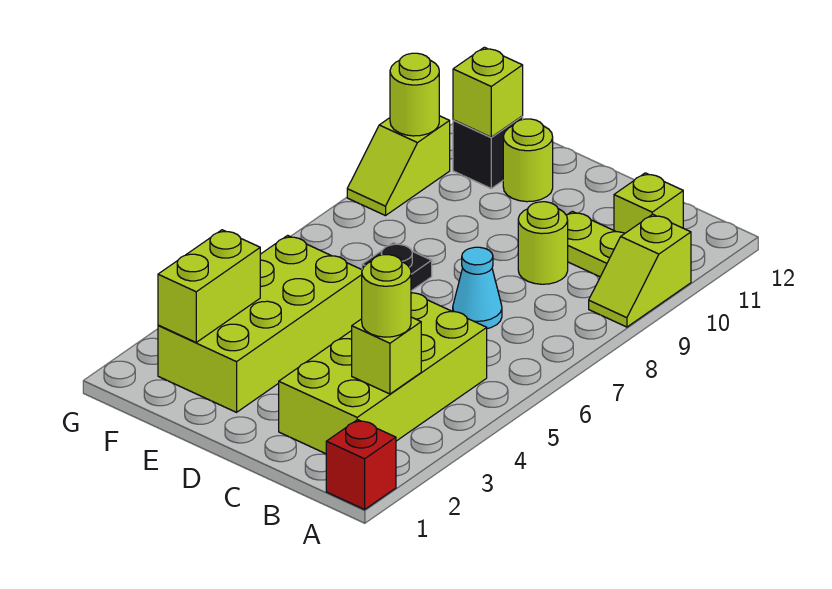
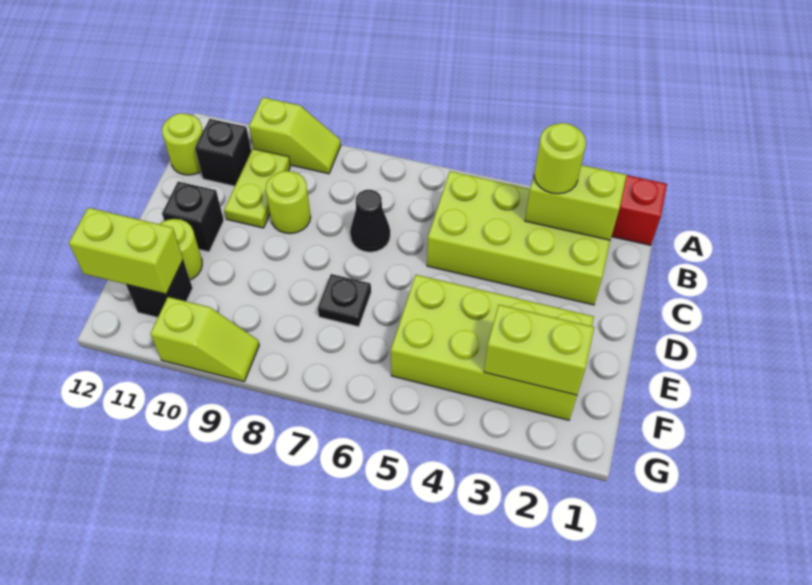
lime 1x1 brick [352,317,421,394] -> lime 1x2 brick [525,165,627,240]
lime 1x1 brick [614,173,683,233] -> black 1x1 brick [195,119,251,186]
cyan 1x1 cone [453,247,502,329] -> black 1x1 cone [350,190,390,252]
none -> black 1x1 brick [162,182,224,252]
lime 1x1 brick [453,47,523,137] -> lime 1x2 brick [69,208,183,294]
lime 1x1 round brick [390,53,439,136] -> lime 1x1 round brick moved to [162,113,203,175]

